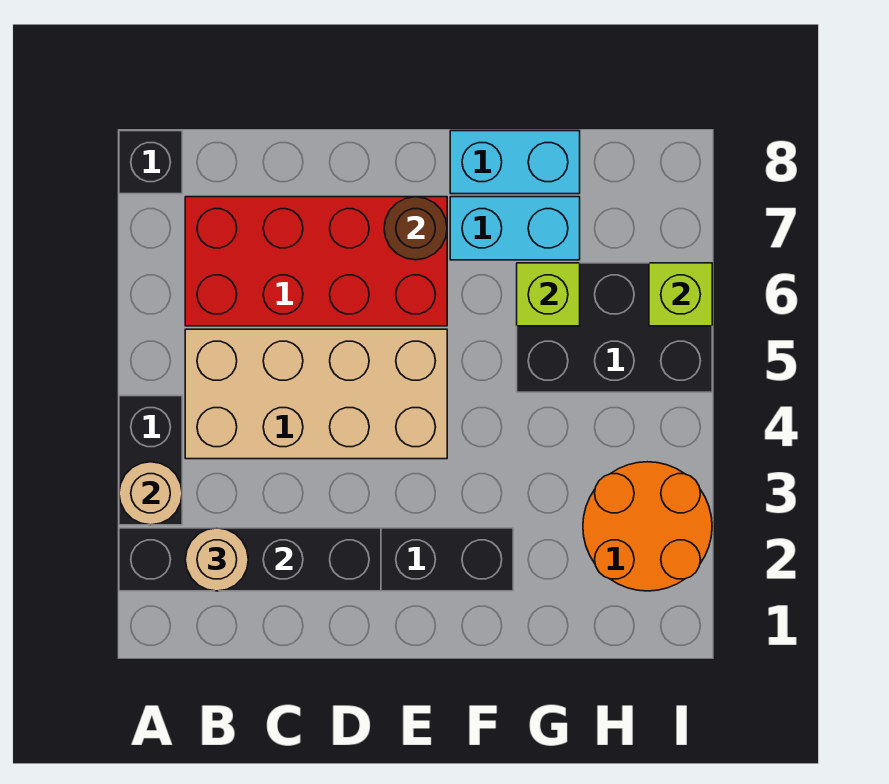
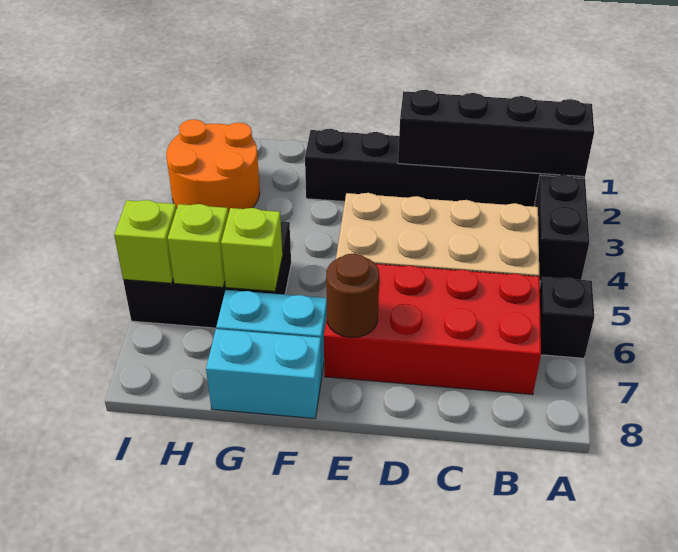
tan 1x1 round brick [119,462,182,525] -> none
black 1x1 brick [119,131,182,194] -> black 1x1 brick moved to [540,277,594,358]
tan 1x1 round brick [185,528,248,591] -> none
none -> lime 1x1 brick [168,204,228,287]

